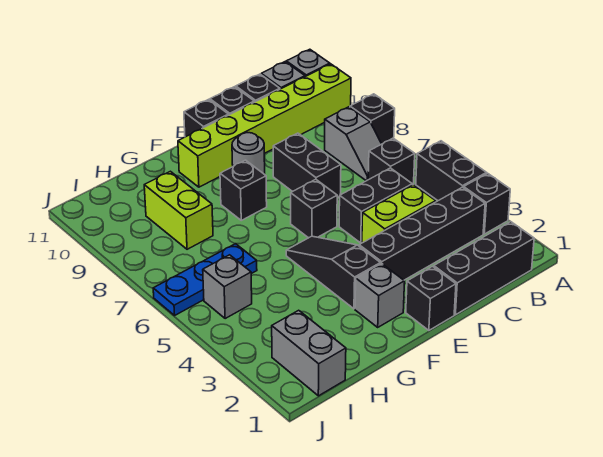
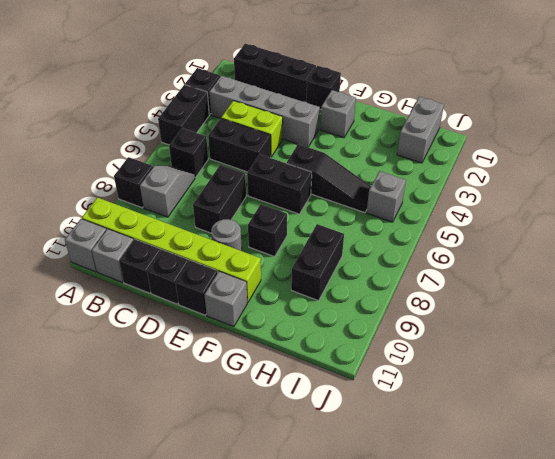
black 1x4 brick [359,187,485,280] -> grey 1x4 brick [209,76,320,147]
black 1x1 brick [291,179,337,238] -> black 1x2 brick [247,154,312,214]
black 1x3 slope [286,236,380,309] -> black 1x3 slope turned to [287,144,371,213]
none -> grey 1x1 brick [204,272,247,327]
blue 1x3 plate [153,244,257,315] -> none
lime 1x2 brick [144,171,213,249] -> black 1x2 brick [291,224,344,301]

